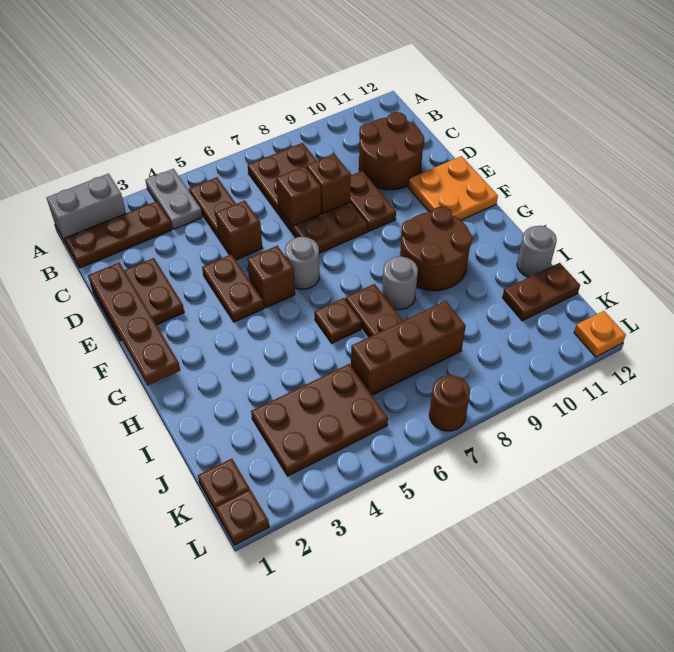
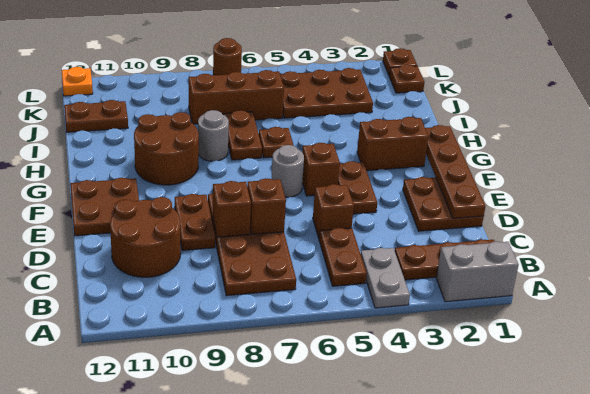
orange 2x2 plate [408,156,498,220] -> brown 2x2 plate [70,178,139,236]
none -> brown 1x2 brick [357,117,428,171]
grey 1x1 round brick [517,226,557,277] -> none

